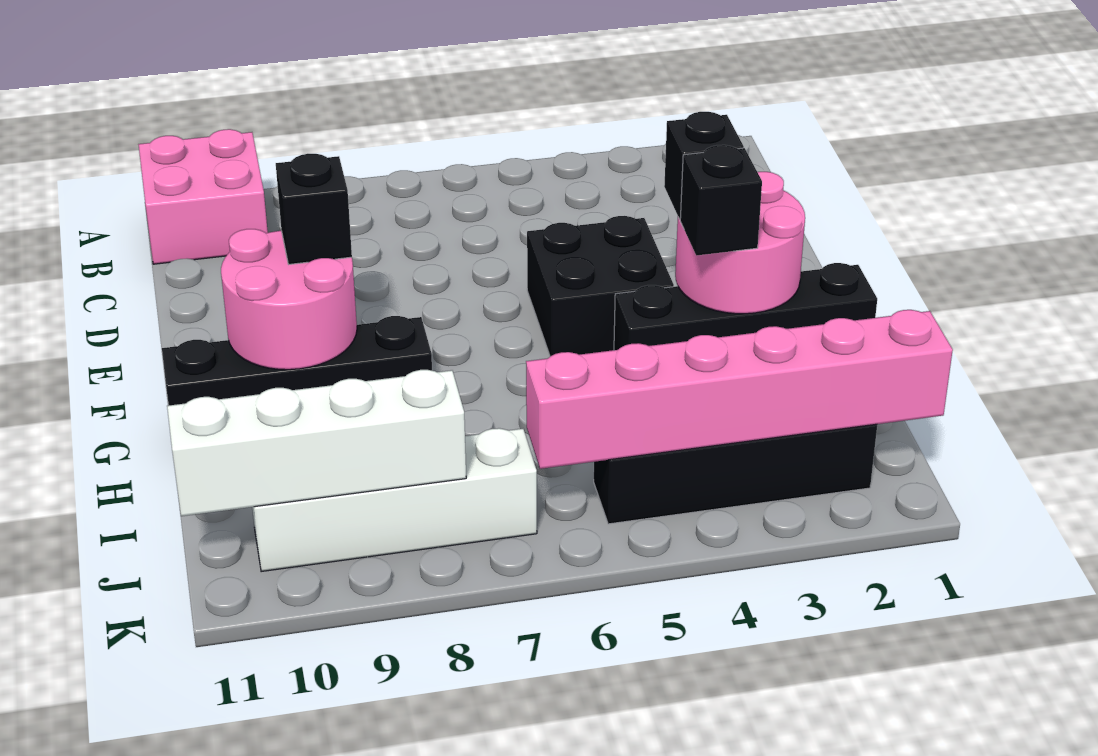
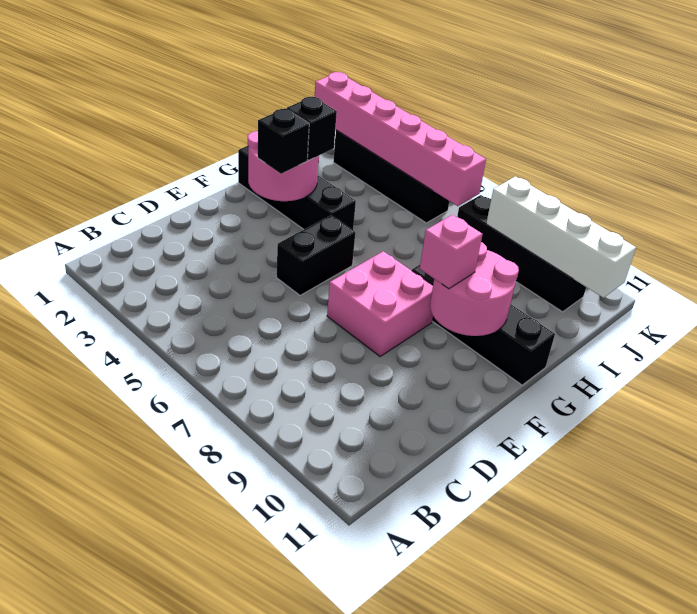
pink 2x2 brick [138,129,268,264] -> pink 2x2 brick moved to [327,251,433,356]
black 2x2 brick [527,216,674,356] -> black 1x2 brick [276,215,355,295]
black 1x1 brick [276,154,352,264] -> pink 1x1 brick [420,215,483,289]
white 1x4 brick [252,428,537,572] -> black 1x4 brick [457,195,586,312]

